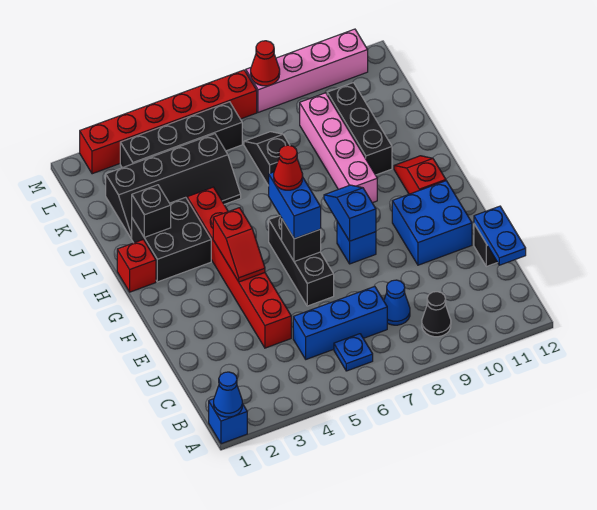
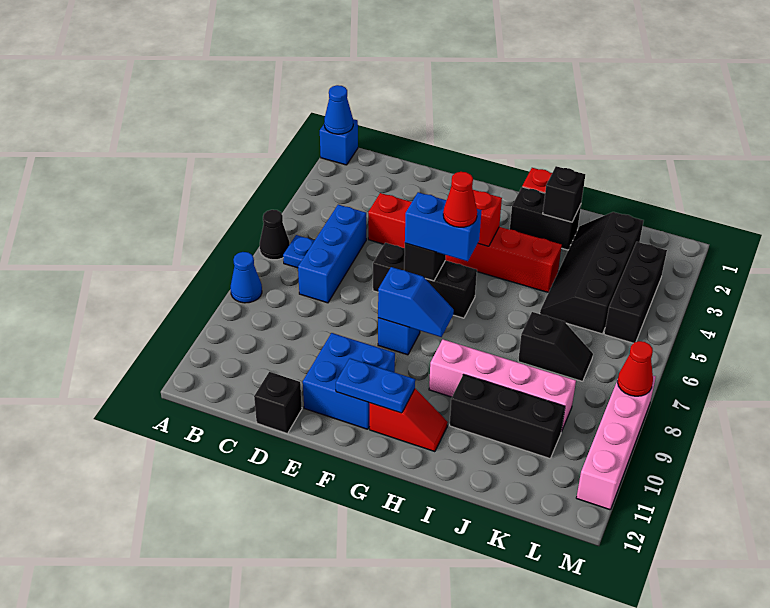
black 1x1 cone [422,292,451,337] -> black 1x1 cone moved to [260,210,290,260]
blue 1x1 cone [384,280,410,325] -> blue 1x1 cone moved to [231,252,262,303]
blue 1x2 plate [474,206,526,265] -> blue 1x2 plate moved to [336,358,415,413]
black 2x2 brick [131,197,211,282] -> black 1x2 brick [510,187,581,250]
black 1x4 brick [120,102,242,168] -> black 1x3 brick [604,242,667,343]
red 1x6 brick [80,70,257,174] -> none

